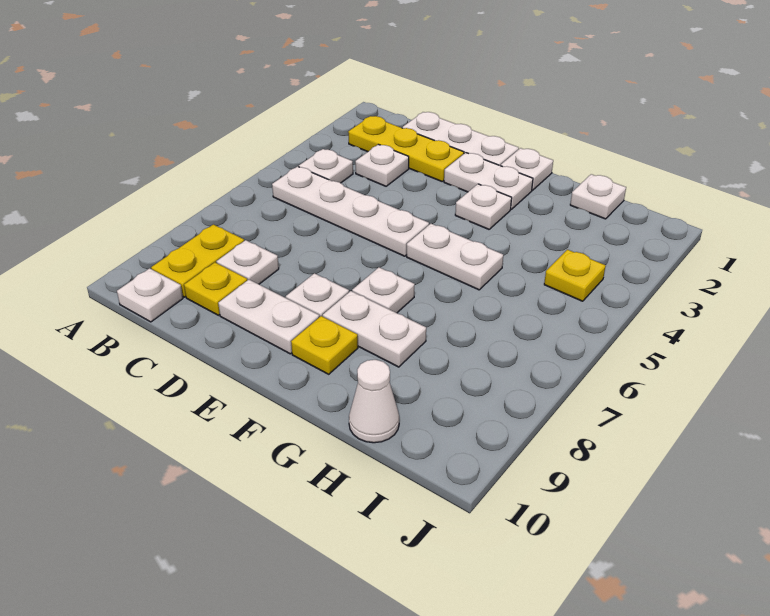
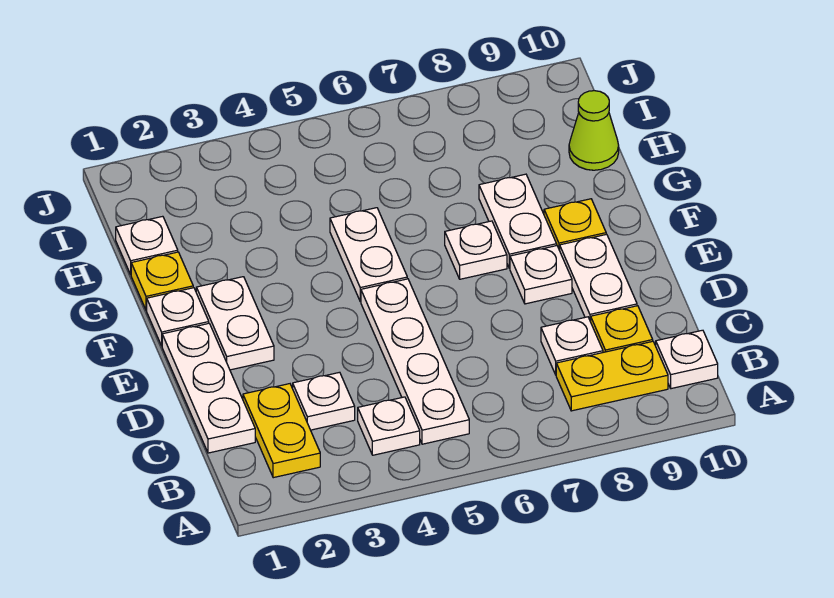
yellow 1x3 plate [348,116,464,181] -> yellow 1x2 plate [243,384,320,478]
white 1x1 plate [455,184,512,229] -> none
white 1x1 cone [349,360,399,443] -> lime 1x1 cone [569,91,619,170]
yellow 1x1 plate [544,250,606,301] -> yellow 1x1 plate moved to [131,252,193,310]

